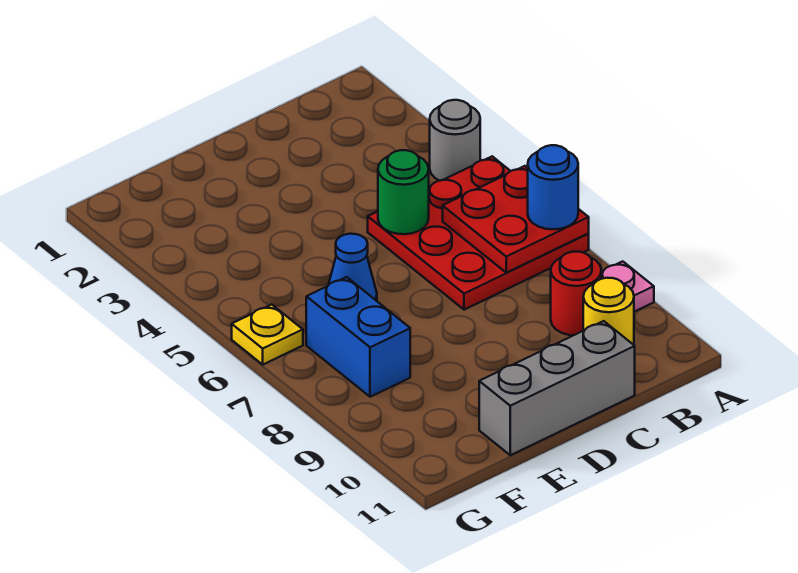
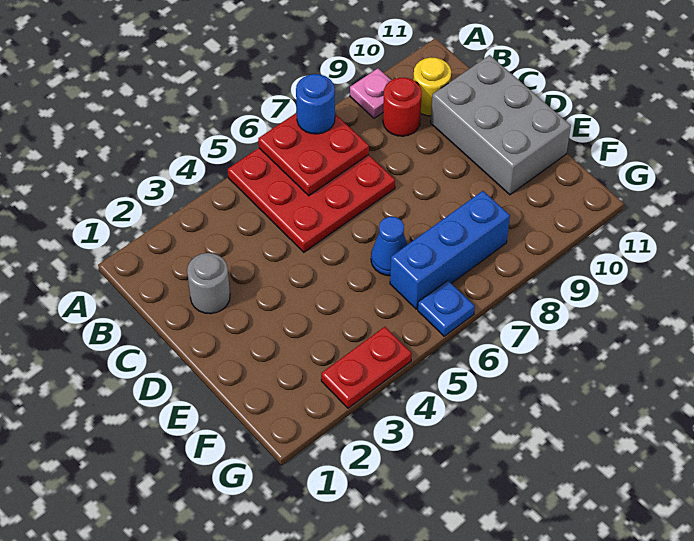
grey 1x1 round brick [430,100,480,181] -> grey 1x1 round brick moved to [187,253,230,314]
green 1x1 round brick [378,150,429,234] -> none
grey 1x3 brick [479,321,635,455] -> grey 2x3 brick [431,55,571,195]
blue 1x2 brick [306,277,410,397] -> blue 1x3 brick [390,191,510,309]
none -> red 1x2 plate [321,327,412,408]
yellow 1x1 plate [232,304,303,364] -> blue 1x1 plate [418,280,475,336]

